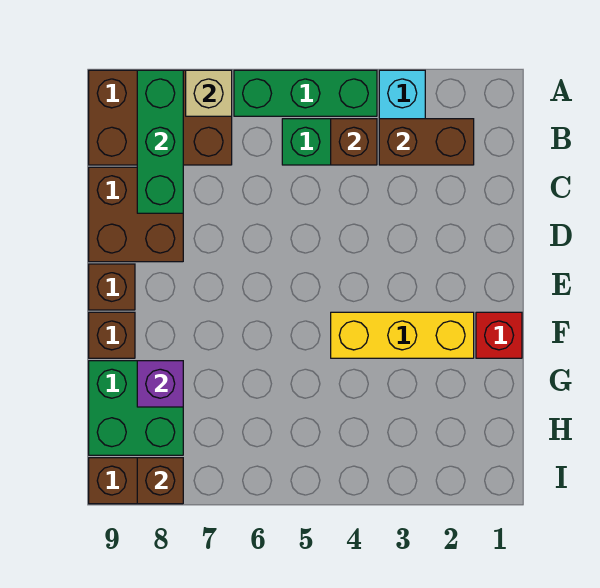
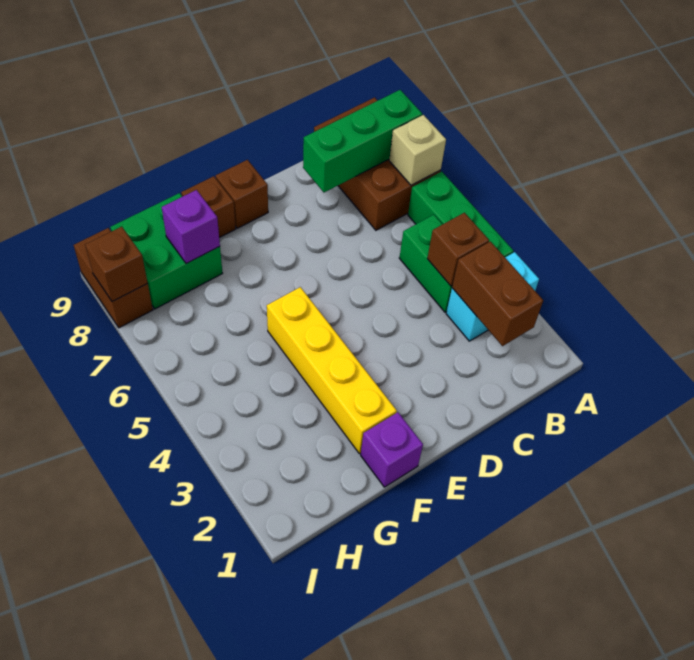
brown 2x2 brick [89,167,183,262] -> none
red 1x1 brick [476,312,522,358] -> purple 1x1 brick [361,412,423,487]
yellow 1x3 brick [331,312,474,358] -> yellow 1x4 brick [267,287,397,454]

